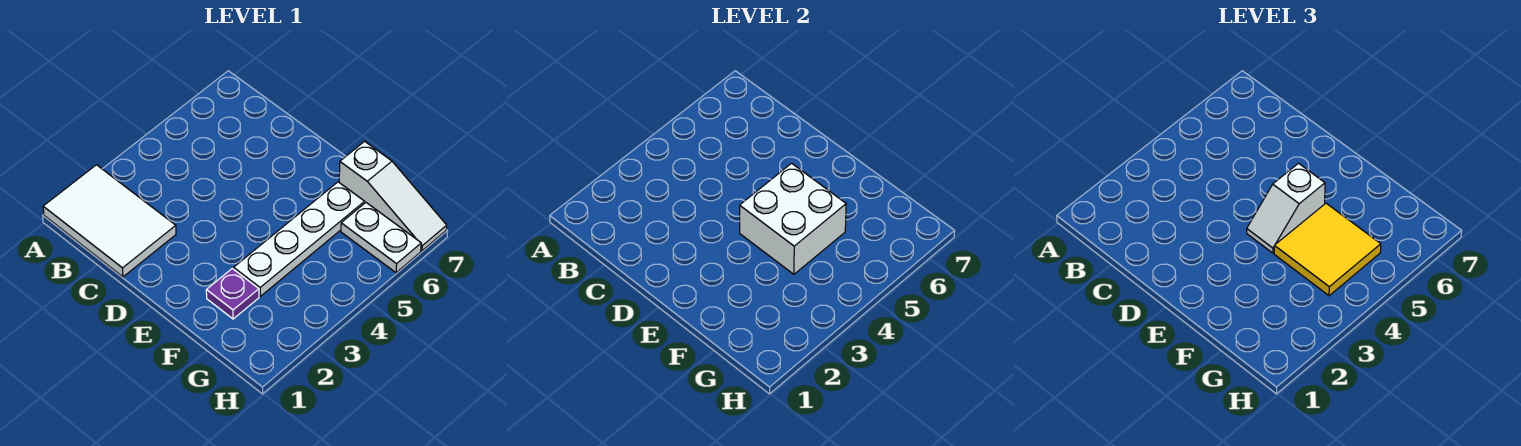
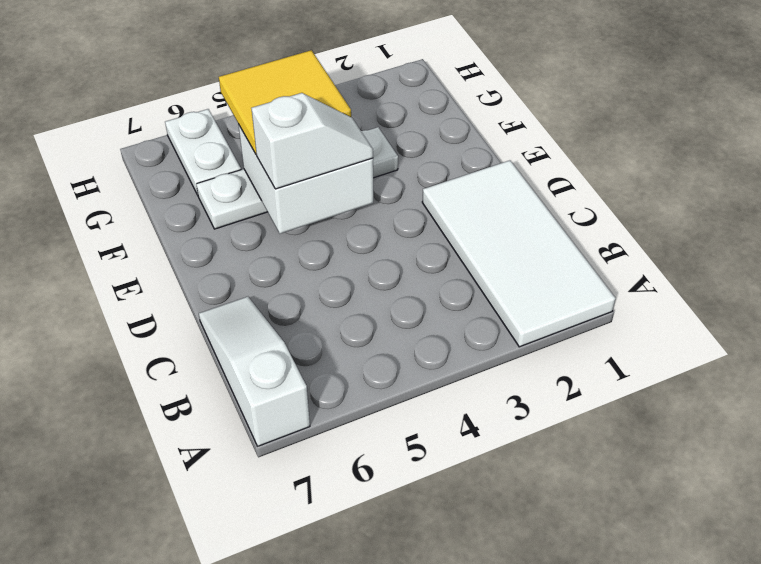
white 2x3 tile [43,165,176,277] -> white 2x4 tile [422,160,616,347]
purple 1x1 plate [206,269,259,319] -> none
white 1x3 slope [339,141,447,251] -> white 1x3 slope moved to [199,297,310,446]

